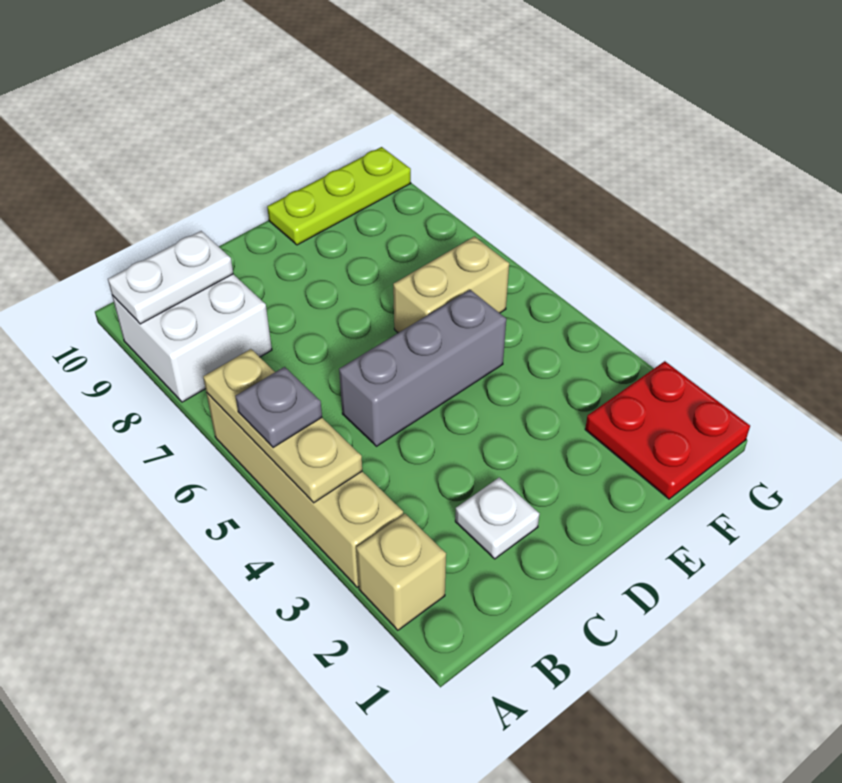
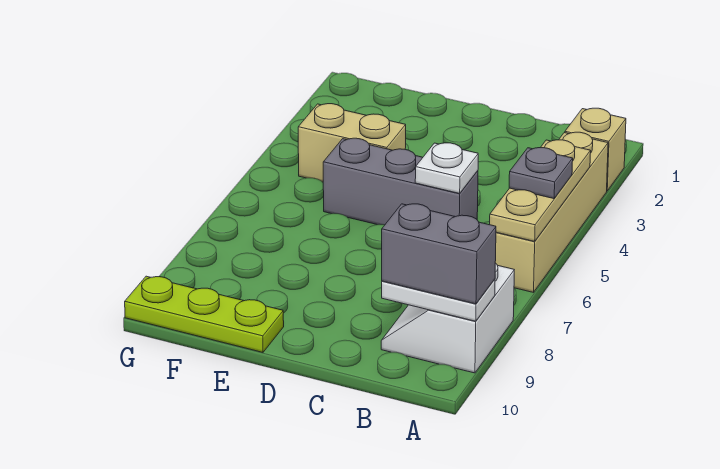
white 2x2 brick [112,274,272,402] -> white 2x2 slope [381,263,514,373]
none -> grey 1x2 brick [382,204,496,304]
white 1x1 plate [455,477,539,559] -> white 1x1 plate moved to [415,143,478,193]
tan 1x2 brick [393,237,509,333] -> tan 1x2 brick moved to [298,104,406,182]
red 2x2 plate [585,361,750,499] -> none

